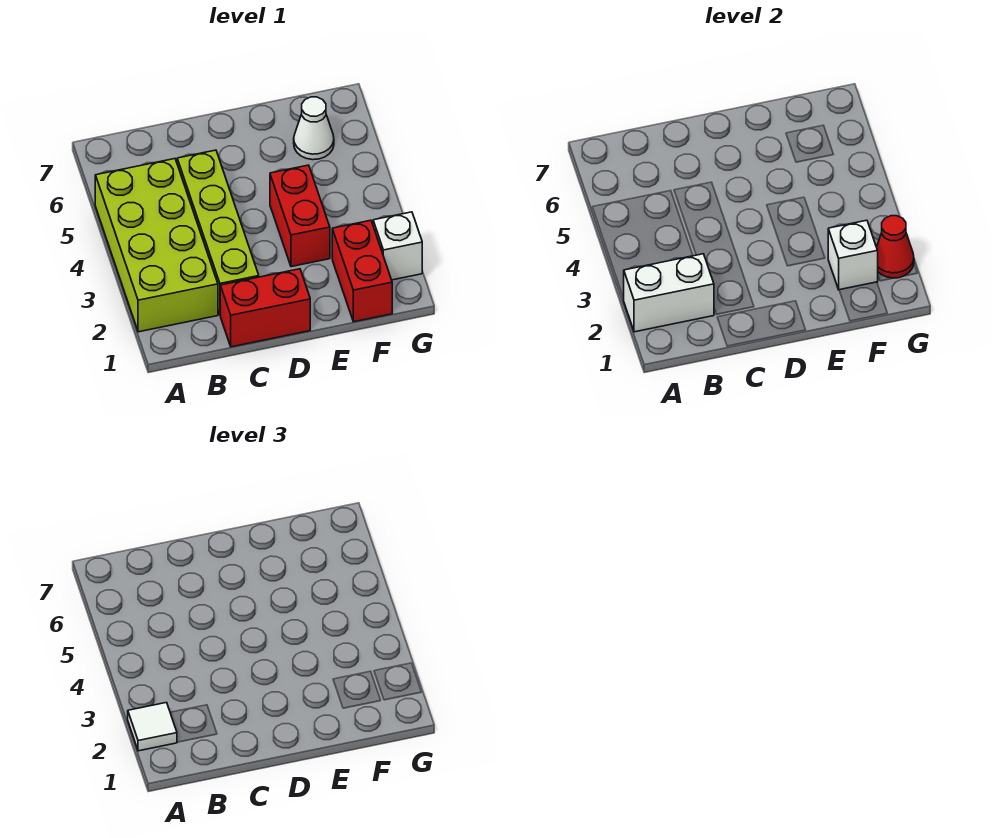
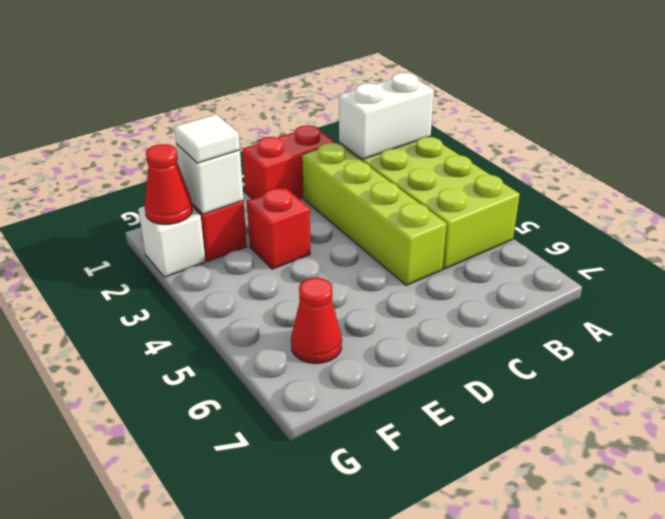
white 1x1 tile [128,703,177,751] -> white 1x1 tile moved to [174,114,240,163]
red 1x2 brick [270,165,330,267] -> red 1x1 brick [247,188,310,269]
white 1x1 cone [294,97,334,160] -> red 1x1 cone [291,278,342,364]

